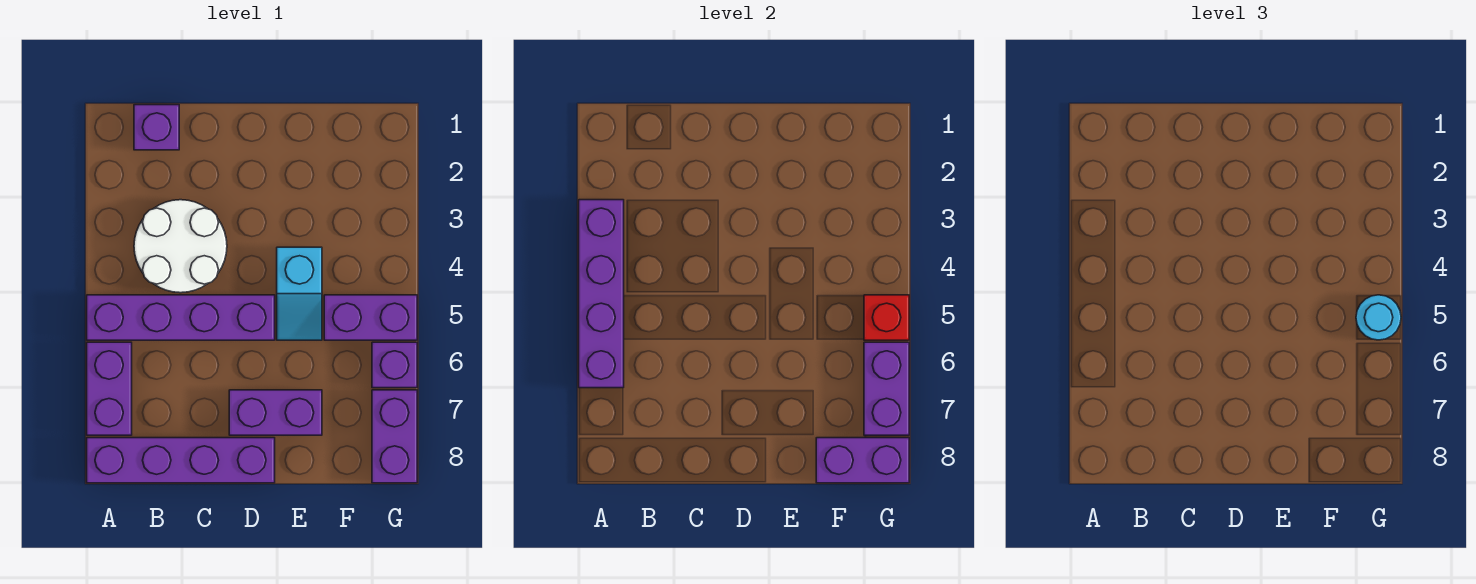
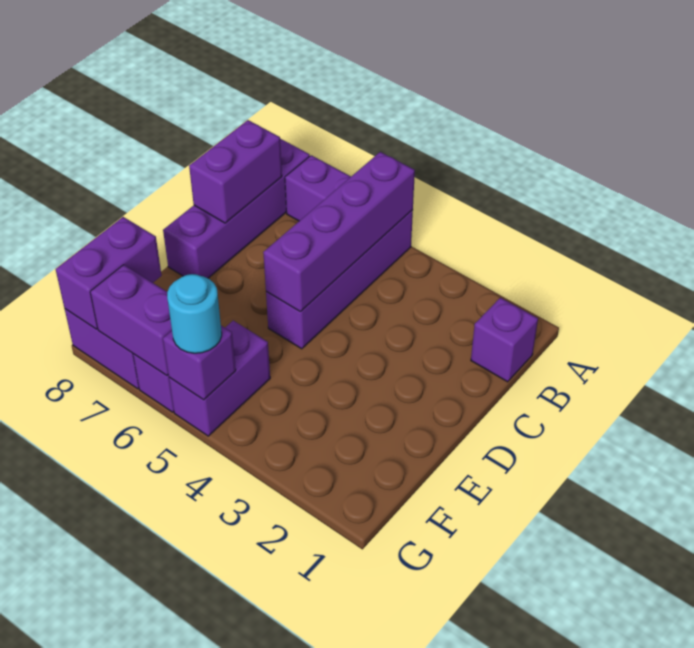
purple 1x4 brick [579,200,624,388] -> purple 1x4 brick turned to [263,152,415,311]
white 2x2 round brick [134,200,227,293] -> none
purple 1x2 brick [229,390,322,435] -> purple 1x2 brick moved to [189,120,282,223]
cyan 1x2 slope [277,247,322,340] -> none
red 1x1 brick [864,295,909,340] -> purple 1x1 brick [163,326,236,400]

